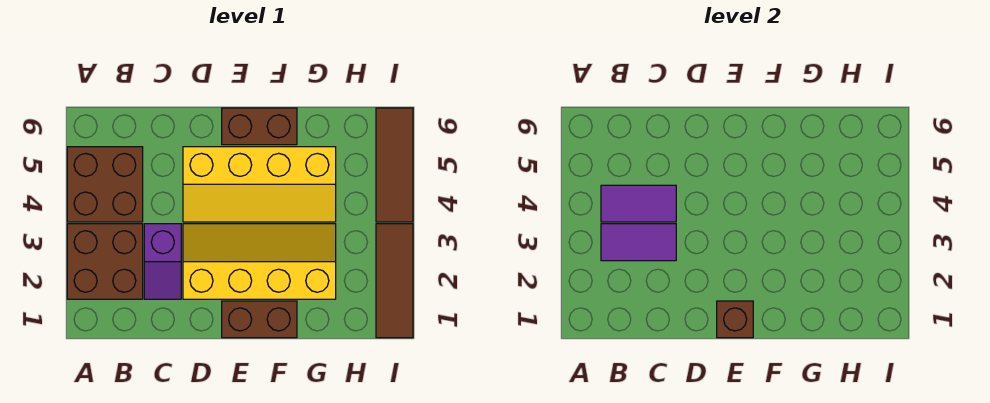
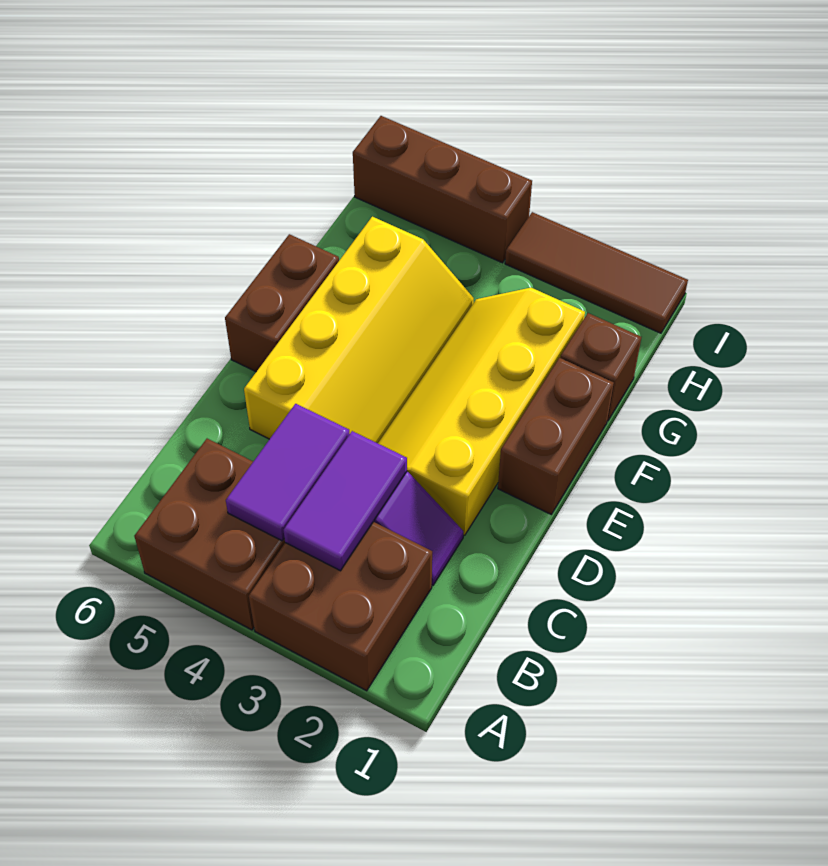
brown 1x1 brick [717,301,753,338] -> brown 1x1 brick moved to [561,313,641,421]
brown 1x3 tile [376,108,413,222] -> brown 1x3 brick [353,116,532,263]

